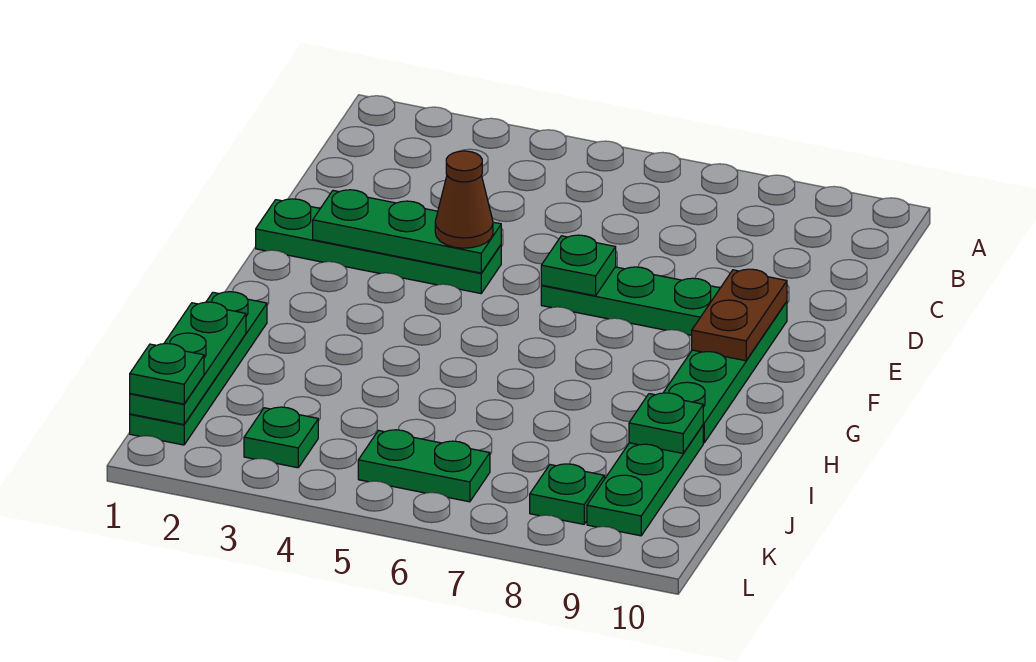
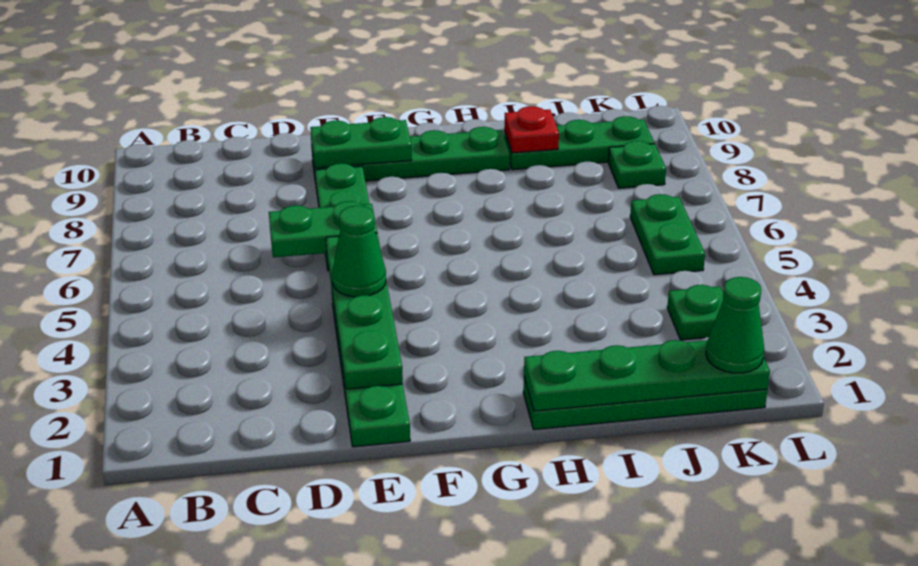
green 1x3 plate [313,190,501,273] -> green 1x4 plate [326,233,403,389]
brown 1x1 cone [435,151,493,248] -> green 1x1 cone [332,206,386,297]
green 1x1 plate [541,235,616,296] -> green 1x2 plate [269,201,377,257]
brown 1x2 plate [692,269,787,361] -> green 1x2 plate [310,117,412,168]
green 1x3 plate [130,302,246,425] -> green 1x4 plate [524,340,770,411]
green 1x1 plate [629,393,703,453] -> red 1x1 plate [504,106,559,153]
green 1x1 plate [130,344,204,404] -> green 1x1 cone [706,277,764,373]

